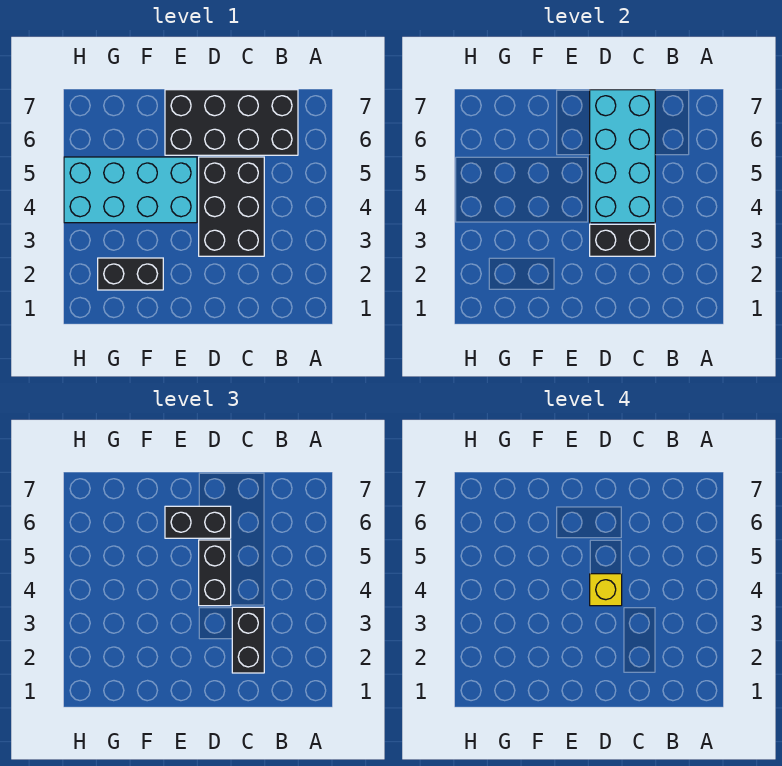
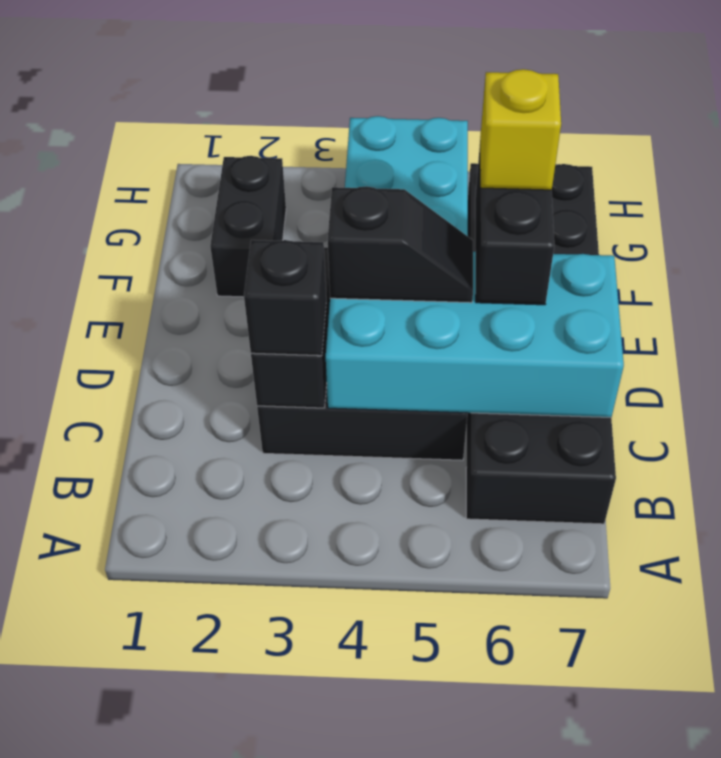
black 2x4 brick [165,90,298,155] -> black 2x6 brick [466,163,616,524]
black 1x2 brick [232,607,264,673] -> black 1x1 brick [244,240,326,356]
black 1x2 brick [199,540,231,606] -> black 1x2 slope [328,186,473,303]
yellow 1x1 brick [590,574,622,606] -> yellow 1x1 brick moved to [480,69,561,190]

